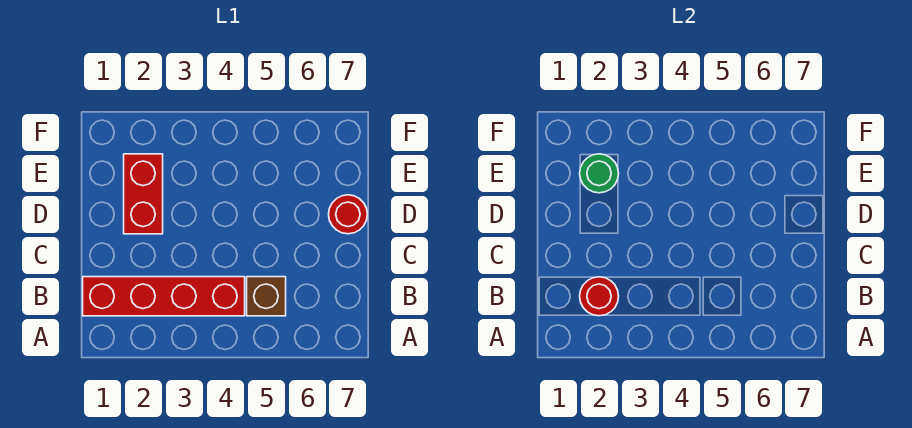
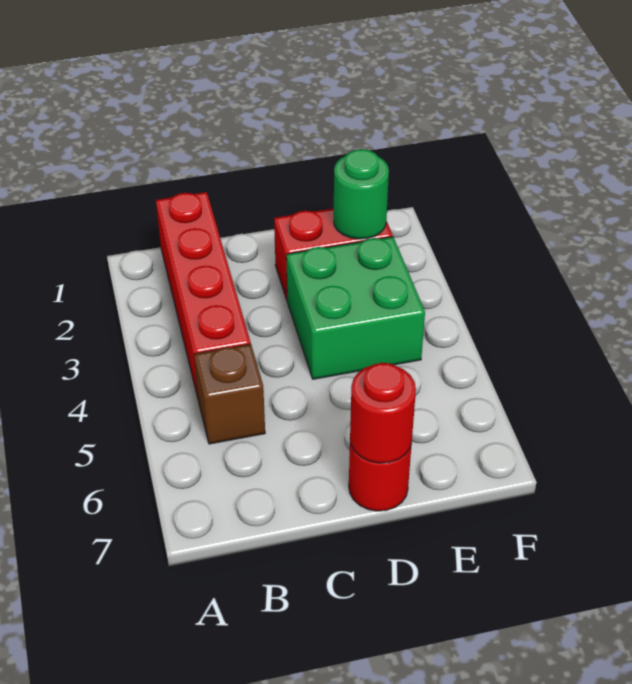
red 1x1 round brick [580,277,619,316] -> red 1x1 round brick moved to [350,363,416,463]
none -> green 2x2 brick [286,237,425,379]

